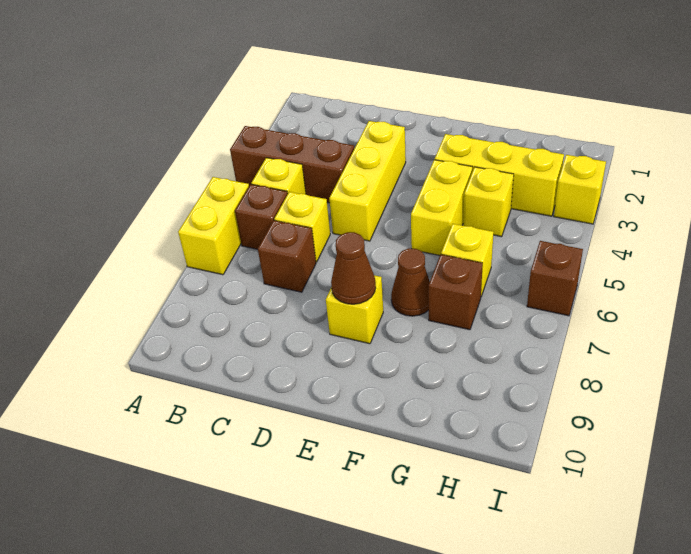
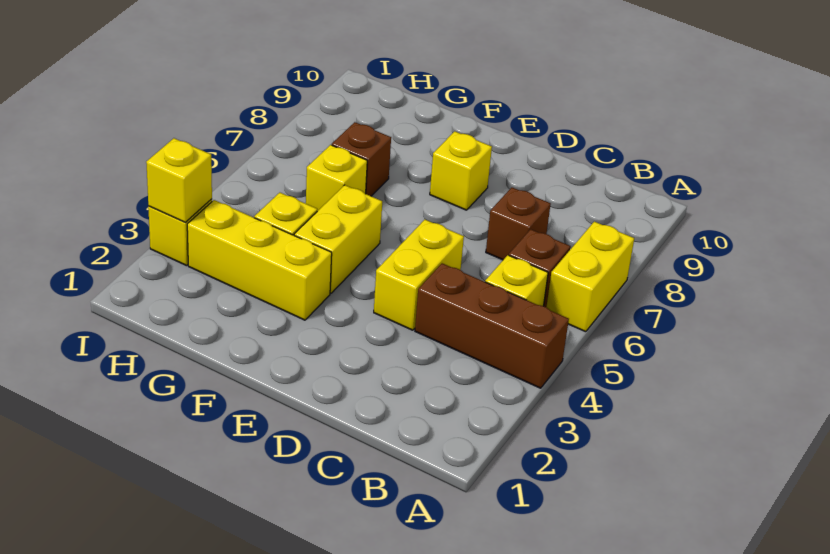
yellow 1x1 brick [274,192,330,262] -> yellow 1x1 brick moved to [146,138,212,222]
yellow 1x3 brick [329,121,406,241] -> yellow 1x2 brick [374,220,464,330]
brown 1x1 cone [331,232,376,304] -> none
brown 1x1 cone [391,248,430,316] -> none
brown 1x1 brick [527,241,583,316] -> none

